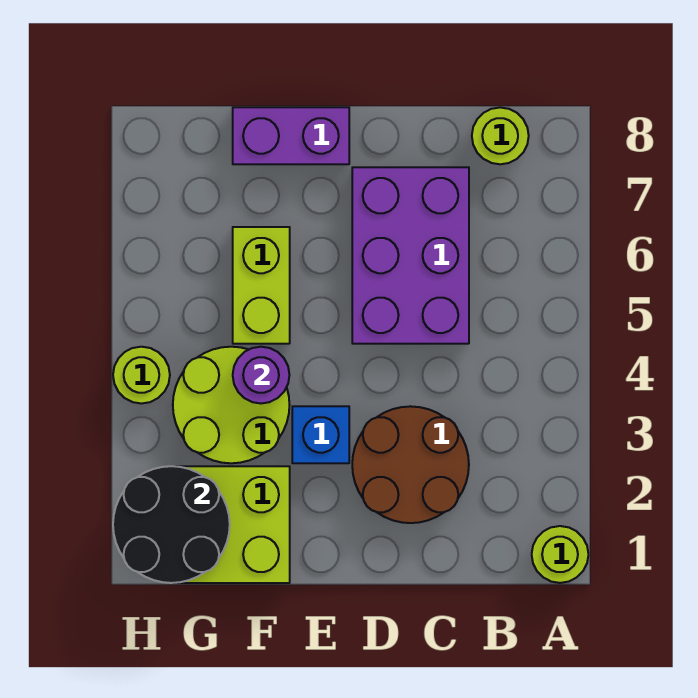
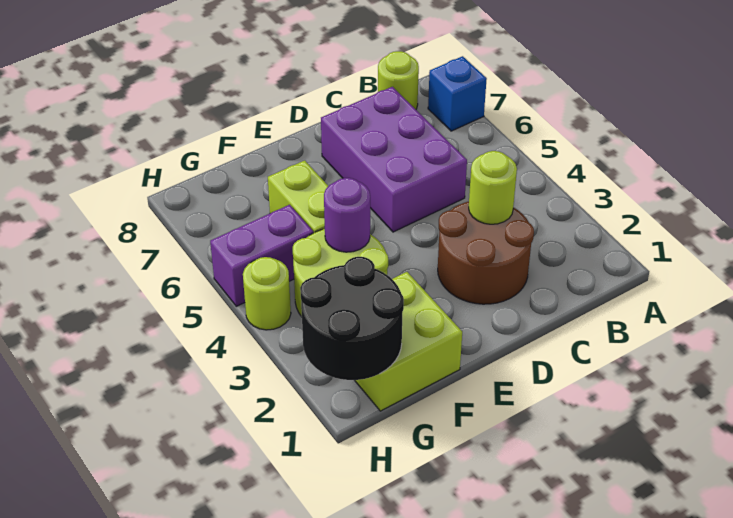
lime 1x1 round brick [532,526,588,583] -> lime 1x1 round brick moved to [469,151,517,224]
blue 1x1 brick [292,406,349,463] -> blue 1x1 brick moved to [428,56,487,131]
purple 1x2 brick [233,107,349,164] -> purple 1x2 brick moved to [210,205,313,306]

